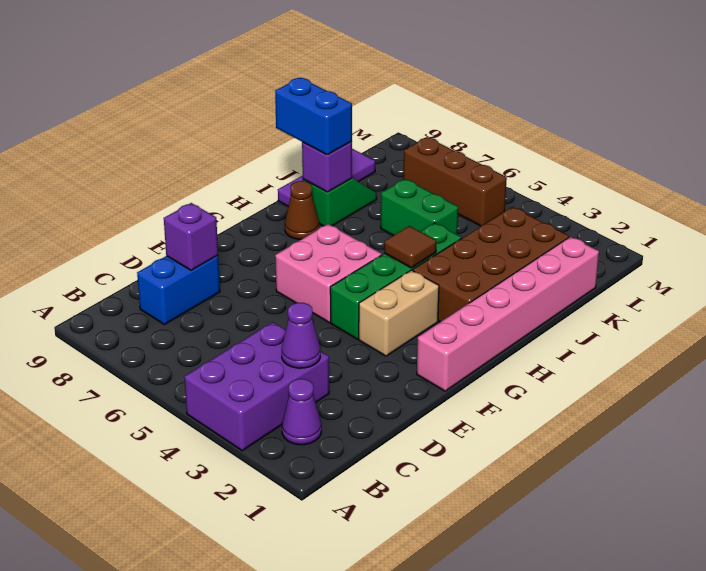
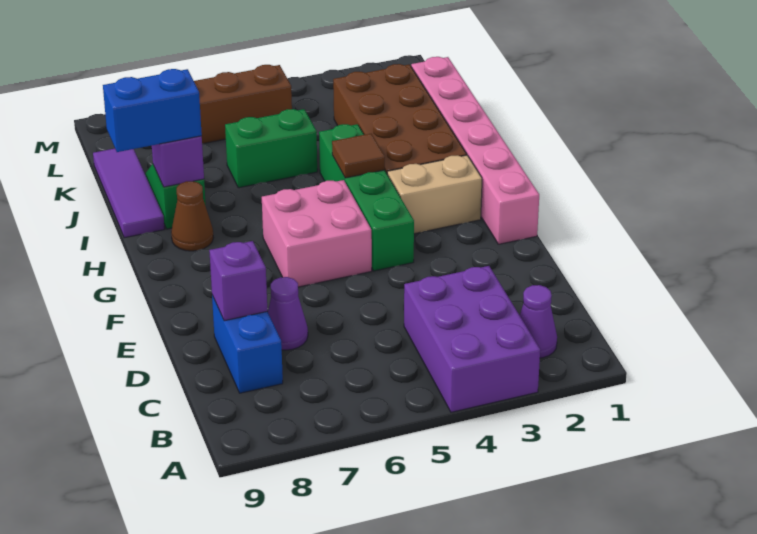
purple 1x1 cone [282,303,320,368] -> purple 1x1 cone moved to [268,277,308,350]
tan 1x2 brick [359,270,439,356] -> tan 1x2 brick turned to [387,155,482,234]

